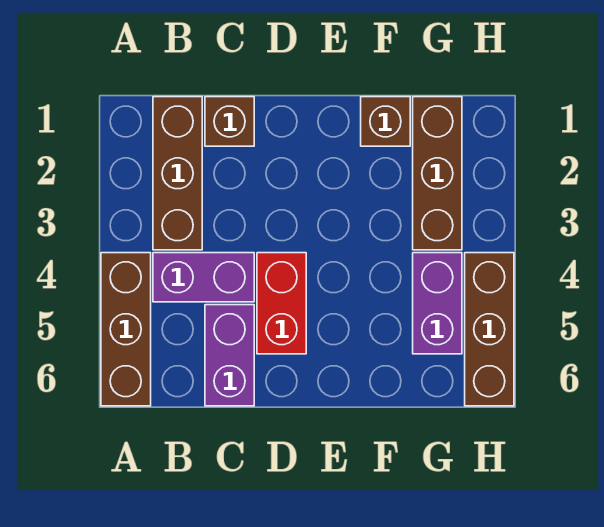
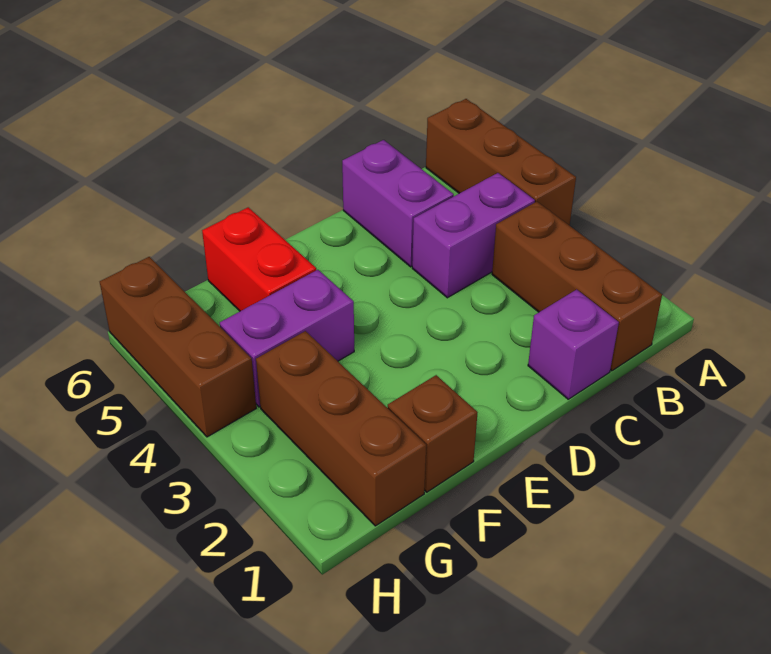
brown 1x1 brick [205,97,254,146] -> purple 1x1 brick [528,289,619,399]
red 1x2 brick [257,253,306,354] -> red 1x2 brick moved to [202,207,316,311]
purple 1x2 brick [413,253,462,354] -> purple 1x2 brick turned to [220,270,354,407]

